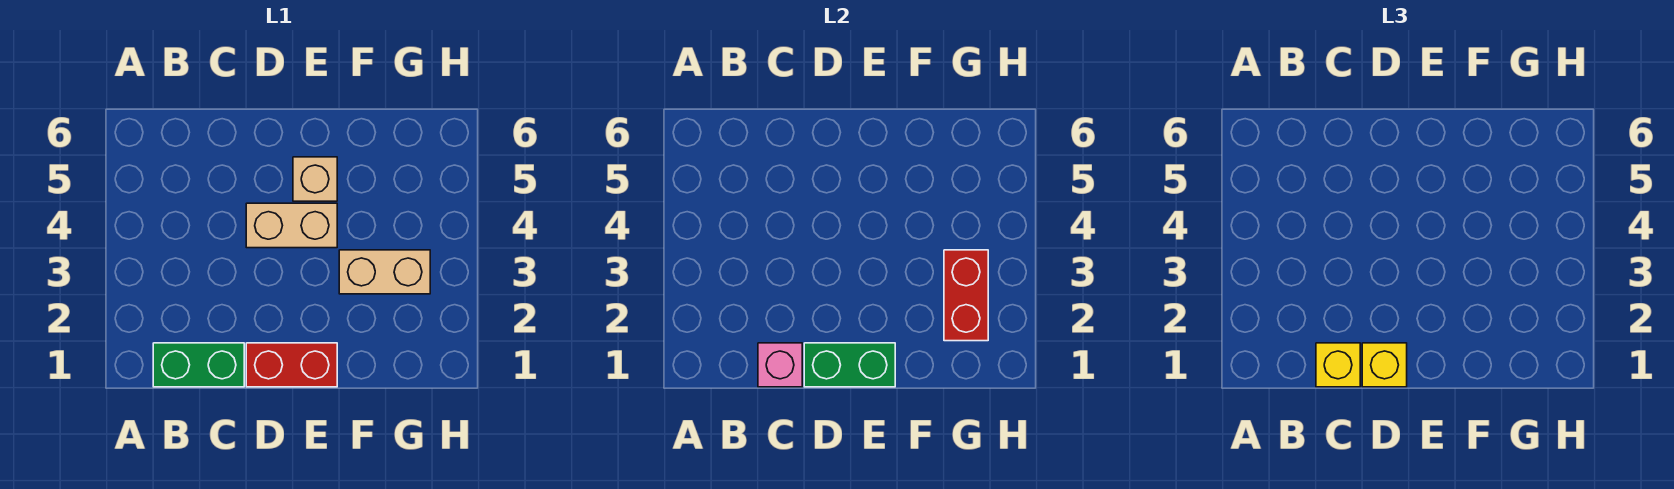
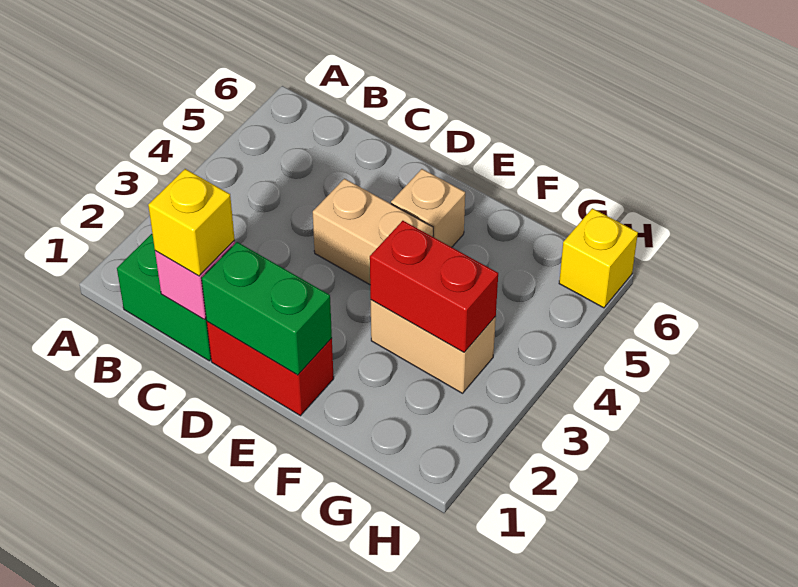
yellow 1x1 brick [1362,343,1407,387] -> yellow 1x1 brick moved to [559,208,638,308]
red 1x2 brick [944,250,988,341] -> red 1x2 brick turned to [370,221,498,352]

